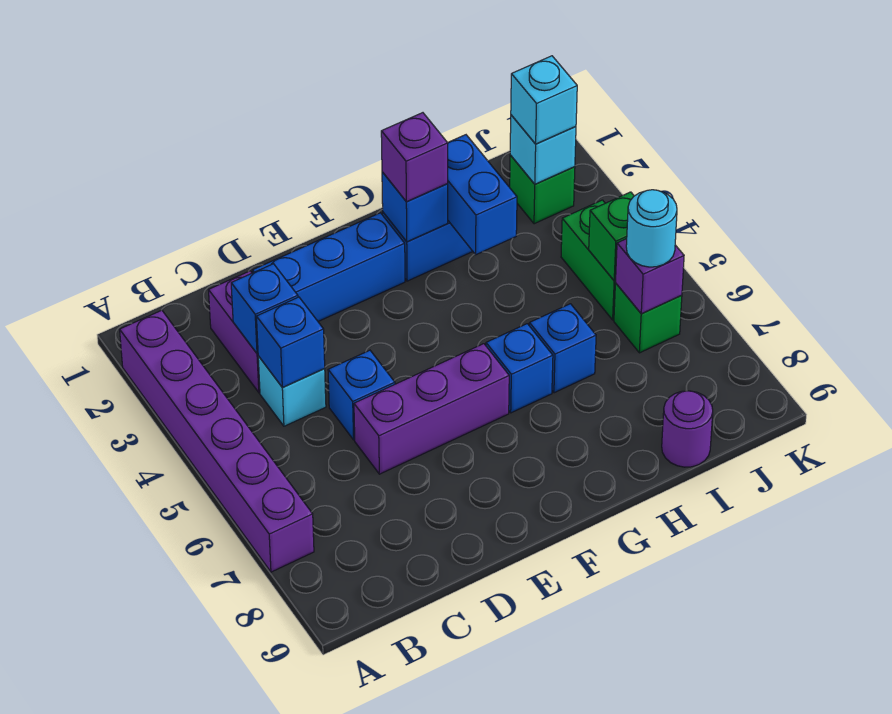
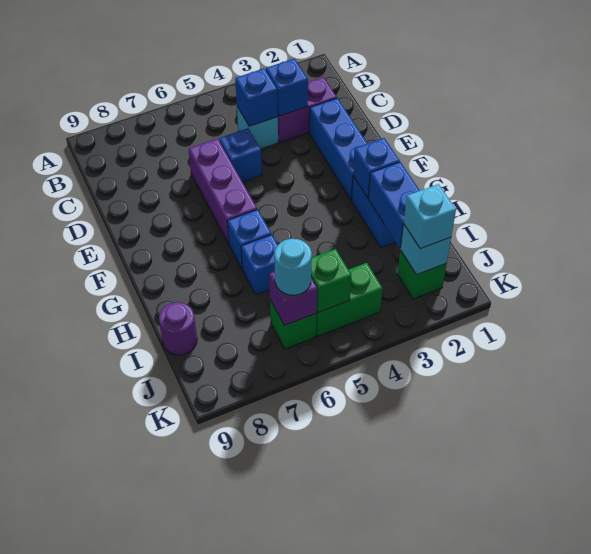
purple 1x6 brick [120,310,314,572] -> none
purple 1x1 brick [381,113,448,202] -> none
blue 1x2 brick [448,135,517,255] -> blue 1x2 brick turned to [368,162,420,248]

